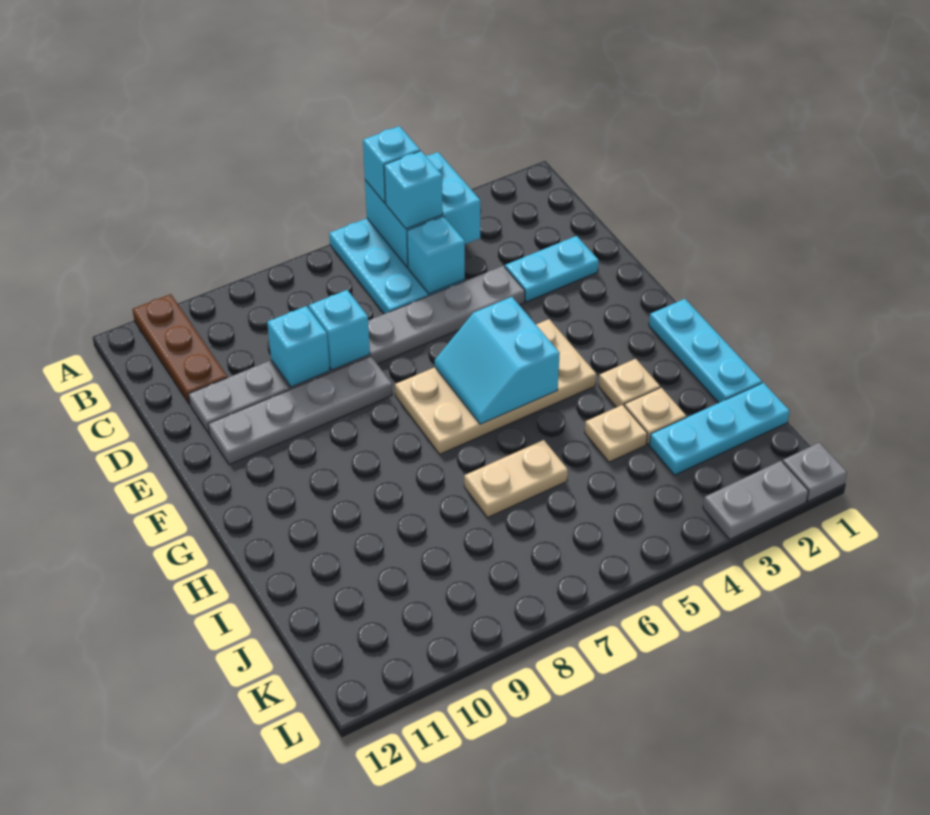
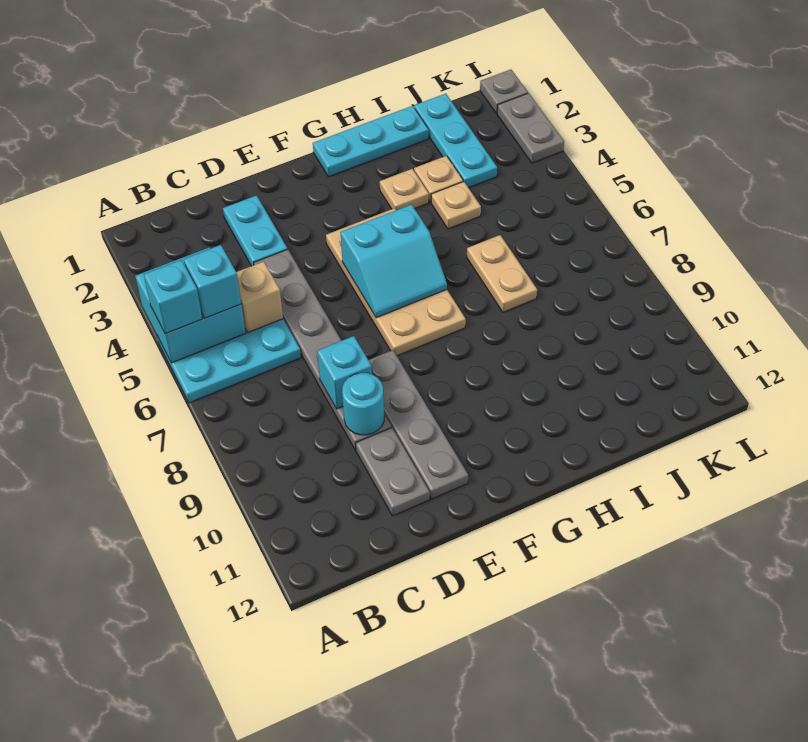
brown 1x3 plate [132,294,227,404] -> none
cyan 1x1 brick [407,216,465,294] -> tan 1x1 brick [236,262,283,333]
cyan 1x1 brick [267,306,330,387] -> cyan 1x1 round brick [342,373,384,435]

